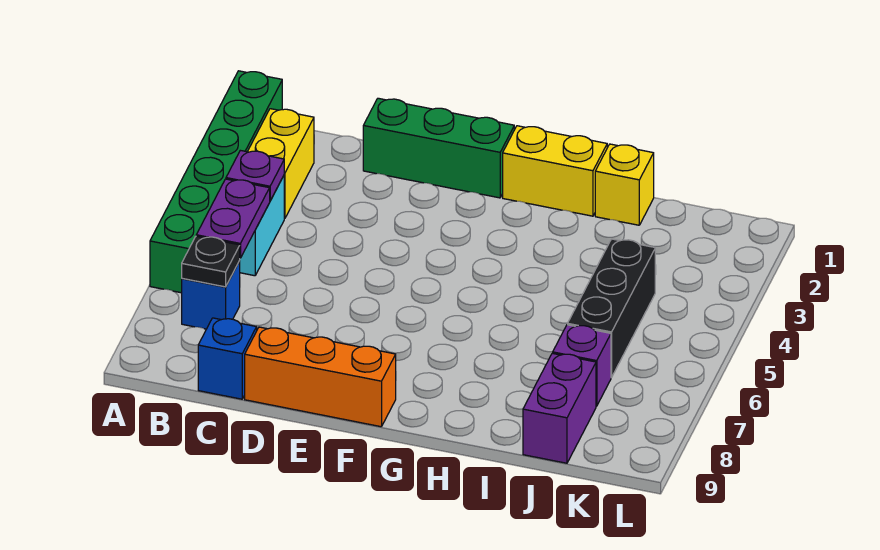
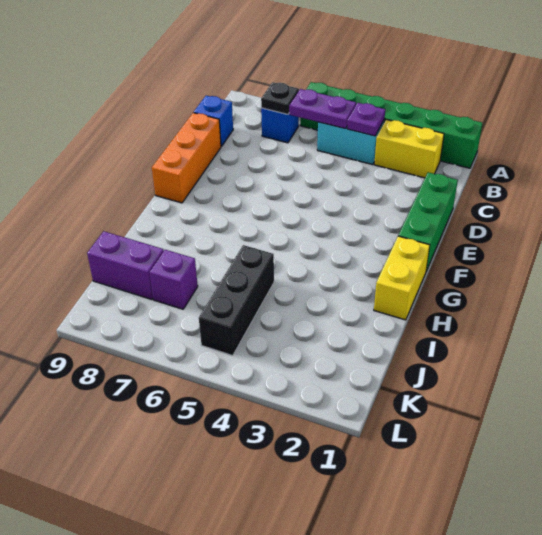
yellow 1x1 brick [595,144,654,225] -> none
black 1x3 brick [568,239,655,378] -> black 1x3 brick turned to [199,245,274,356]

